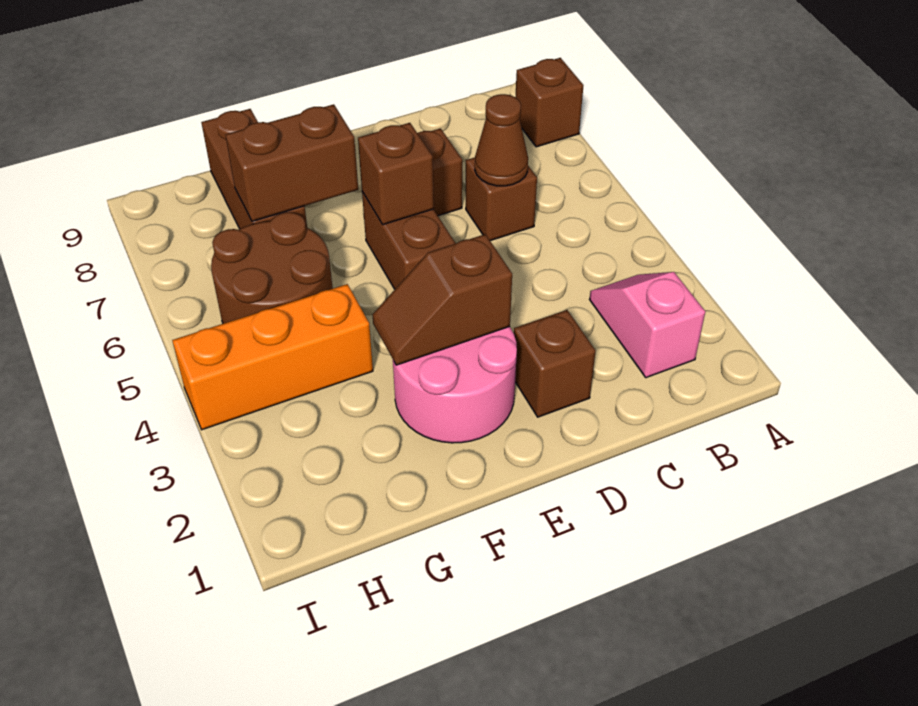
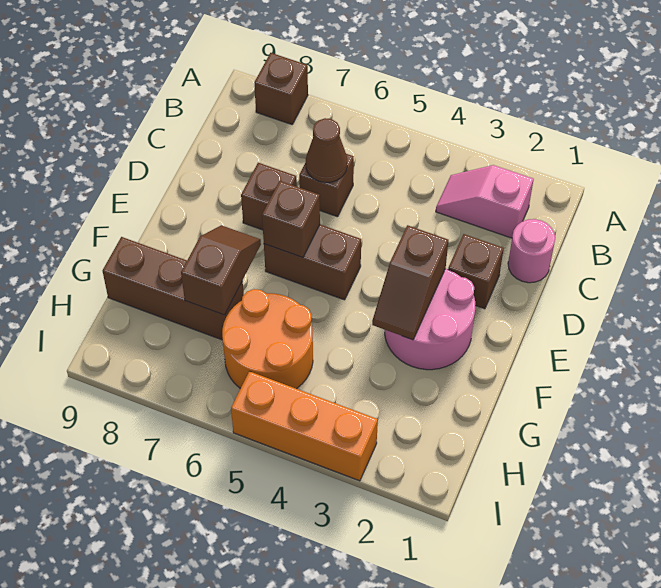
none -> pink 1x1 round brick [508,219,555,283]
brown 1x2 brick [226,104,358,221] -> brown 1x2 slope [181,225,261,315]
orange 1x3 brick [172,284,373,430] -> orange 1x3 brick turned to [231,371,378,481]
brown 2x2 round brick [211,212,333,324] -> orange 2x2 round brick [222,289,313,389]

